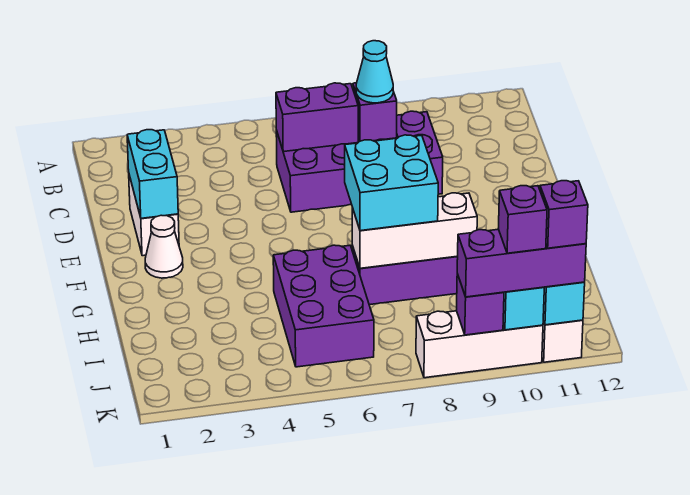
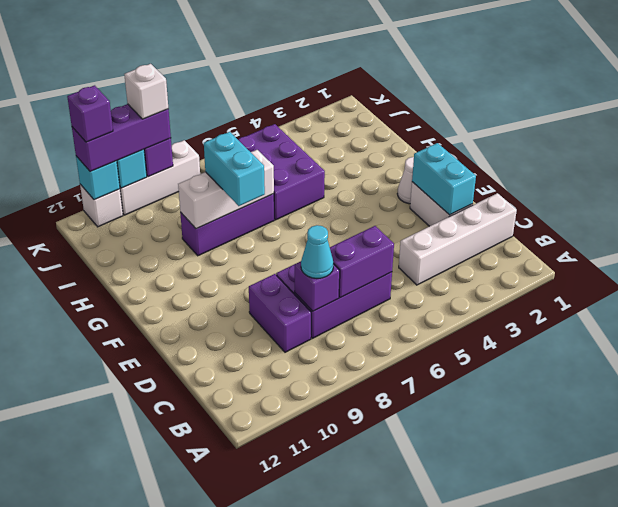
none -> white 1x4 brick [399,193,517,285]
cyan 2x2 brick [345,135,438,231] -> cyan 1x2 brick [204,132,265,206]
none -> white 1x1 brick [124,64,168,119]
purple 1x1 brick [498,186,547,253] -> none

